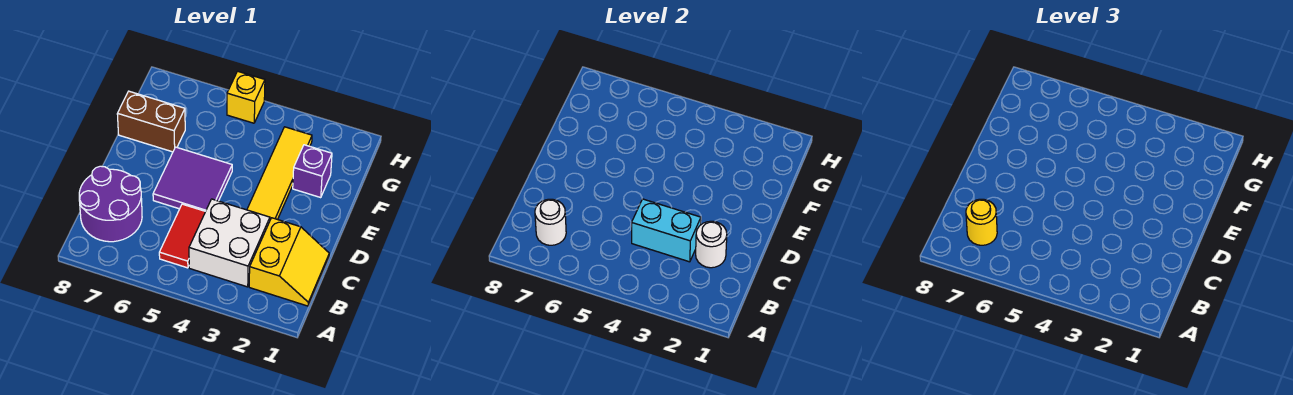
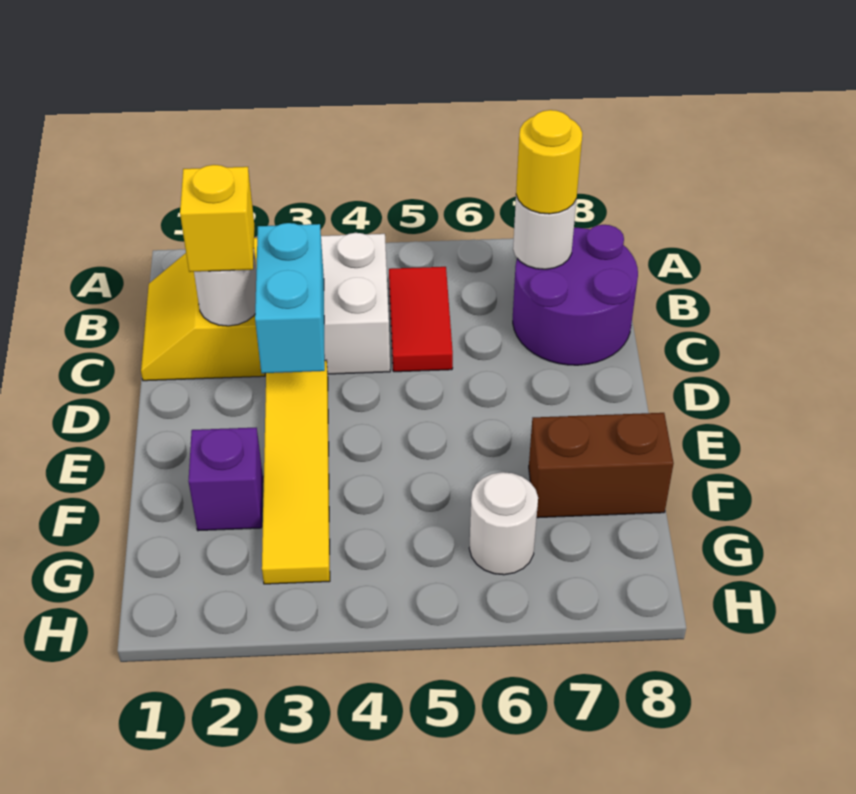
cyan 1x2 brick [632,199,701,262] -> cyan 1x2 brick turned to [255,223,325,373]
purple 2x2 tile [153,147,232,211] -> none
none -> white 1x1 round brick [469,472,538,575]
yellow 1x1 brick [227,71,265,123] -> yellow 1x1 brick moved to [180,165,255,272]

